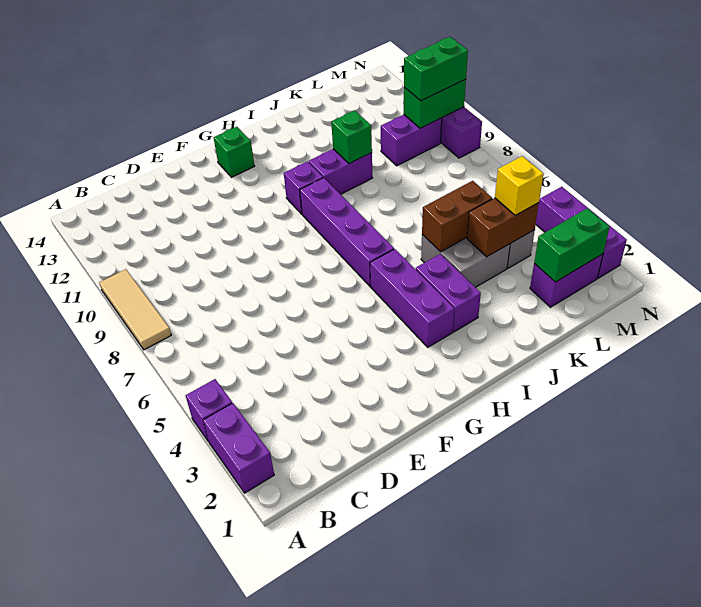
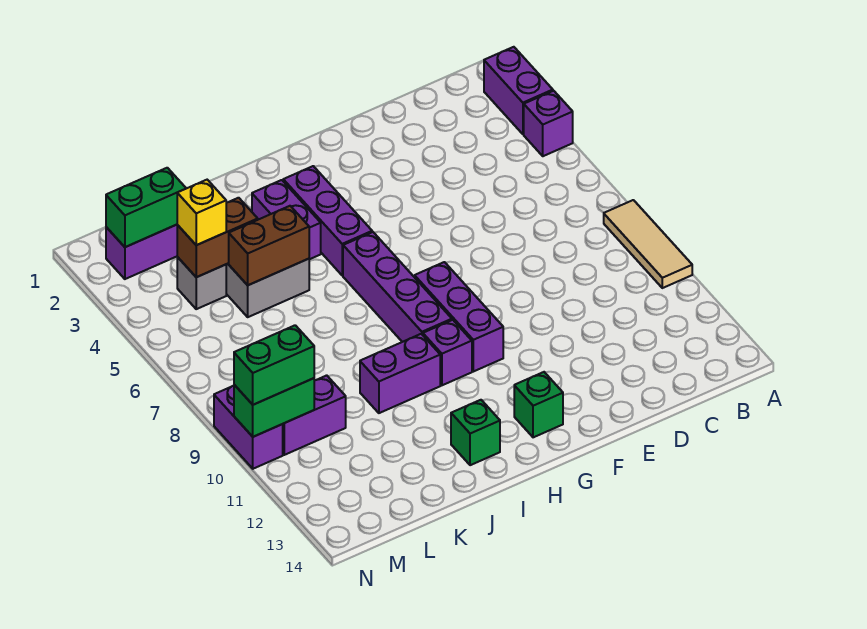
green 1x1 brick [331,110,372,164] -> green 1x1 brick moved to [451,400,500,465]
purple 1x3 brick [536,187,627,278] -> purple 1x3 brick moved to [415,262,503,372]

